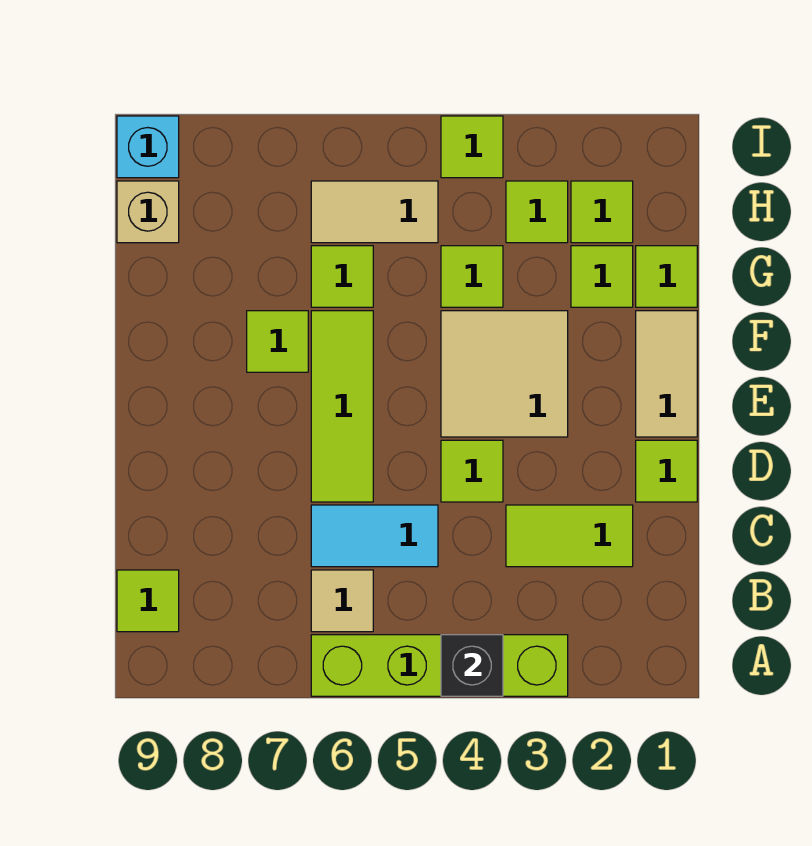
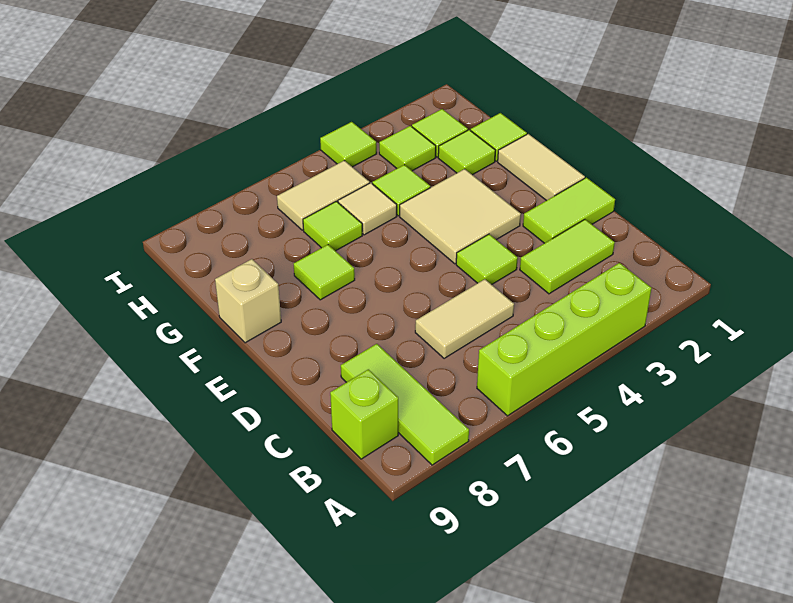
black 1x1 brick [441,635,503,696] -> none
tan 1x1 tile [311,570,373,632] -> tan 1x1 tile moved to [338,183,397,235]
lime 1x1 tile [117,570,179,632] -> lime 1x1 brick [330,369,398,459]
cyan 1x2 tile [311,505,438,567] -> tan 1x2 tile [415,279,514,359]
lime 1x1 tile [636,440,697,502] -> lime 1x2 tile [523,178,615,243]
lime 1x3 tile [311,311,373,502] -> lime 1x3 tile moved to [341,344,469,465]
tan 1x1 brick [117,181,179,243] -> tan 1x1 brick moved to [215,259,281,343]
cyan 1x1 brick [117,116,179,178] -> none

